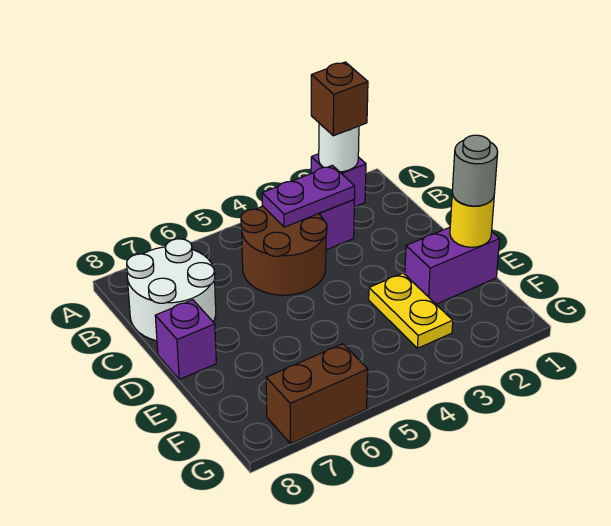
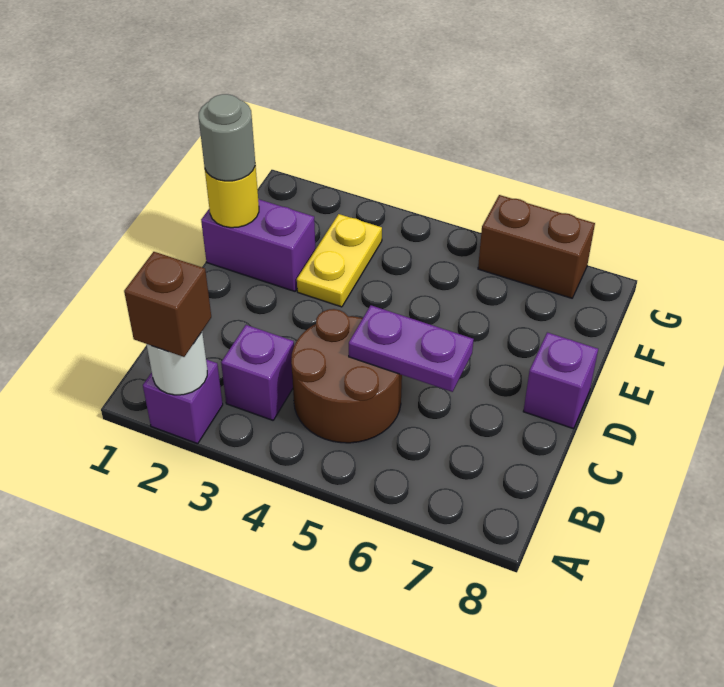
purple 1x2 plate [262,165,355,227] -> purple 1x2 plate moved to [349,305,474,392]
white 2x2 round brick [127,239,216,341] -> none

